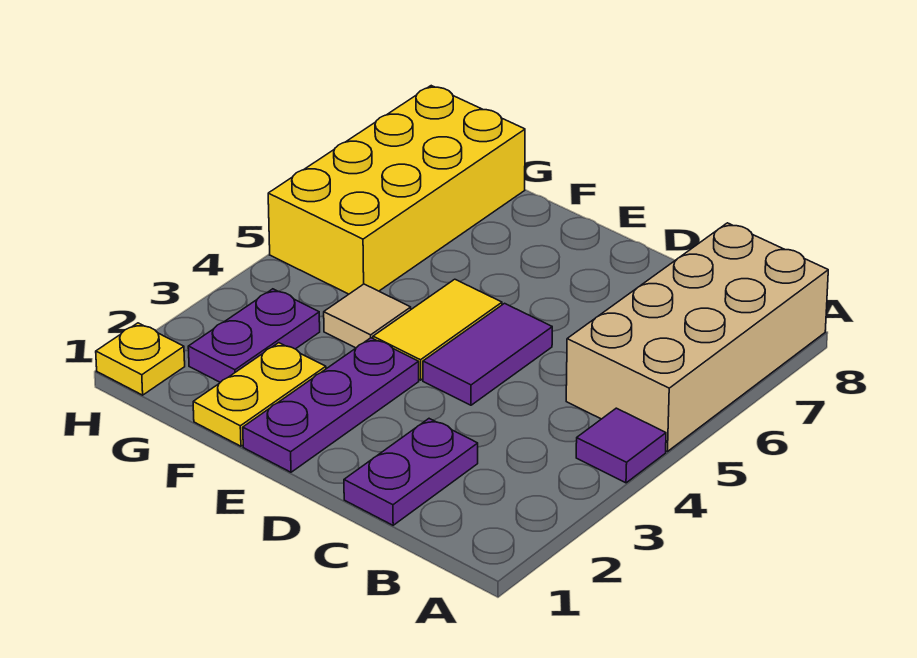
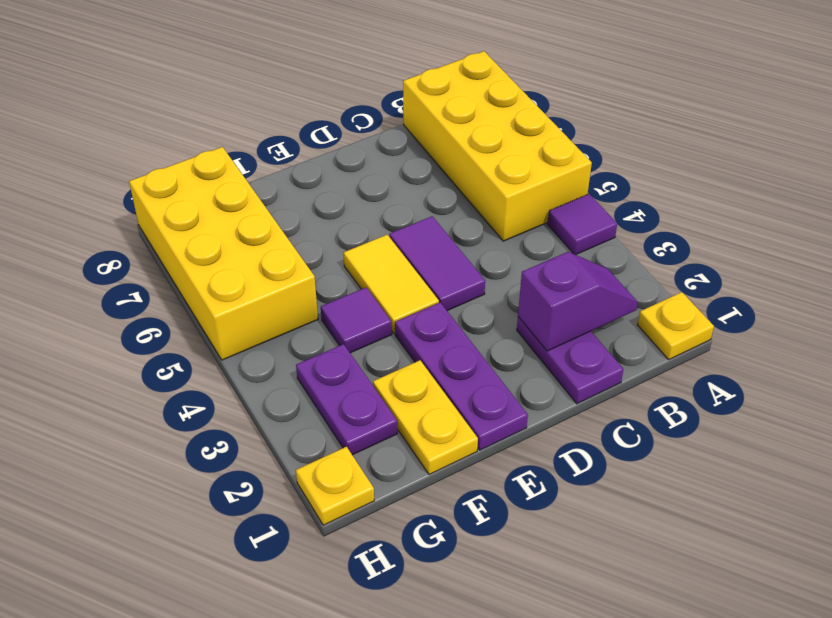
none -> yellow 1x1 plate [638,292,714,359]
tan 2x4 brick [566,223,828,452] -> yellow 2x4 brick [403,51,592,241]
none -> purple 1x2 slope [518,252,638,351]
tan 1x1 tile [324,284,411,348] -> purple 1x1 tile [321,288,392,353]

